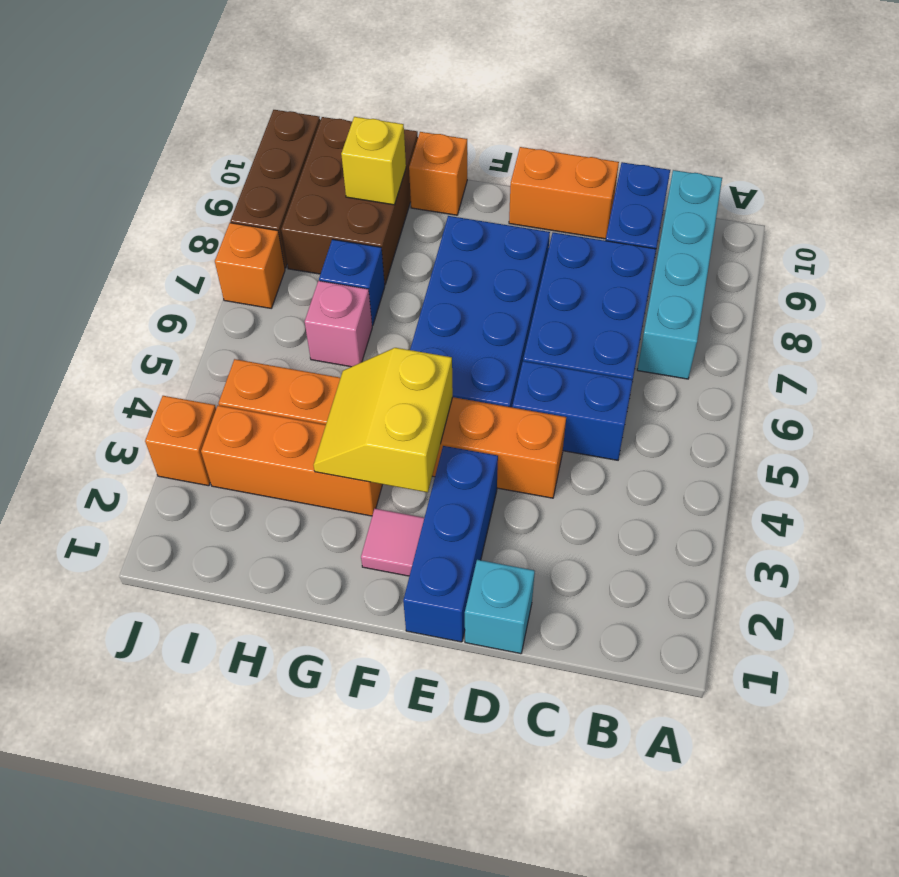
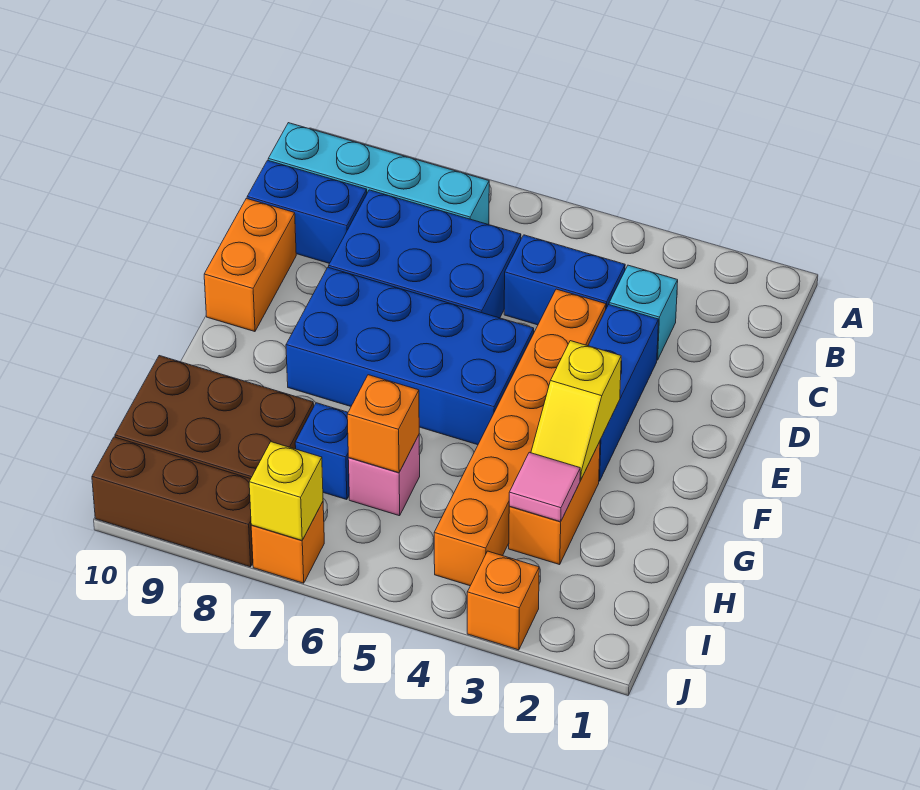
blue 1x2 brick [512,361,633,460] -> blue 1x2 brick turned to [504,235,625,325]
cyan 1x1 brick [465,560,535,654] -> cyan 1x1 brick moved to [609,265,678,360]
blue 1x3 brick [403,446,498,642] -> blue 1x3 brick turned to [588,305,659,481]
pink 1x1 tile [361,509,424,576] -> pink 1x1 tile moved to [509,452,580,522]
yellow 2x2 slope [314,348,453,492] -> yellow 1x2 slope [531,341,621,480]
orange 1x3 brick [201,406,383,516] -> orange 1x2 brick [509,442,600,565]
orange 1x1 brick [409,132,467,215] -> orange 1x1 brick moved to [347,375,419,473]
yellow 1x1 brick [341,117,406,205] -> yellow 1x1 brick moved to [249,442,323,540]

